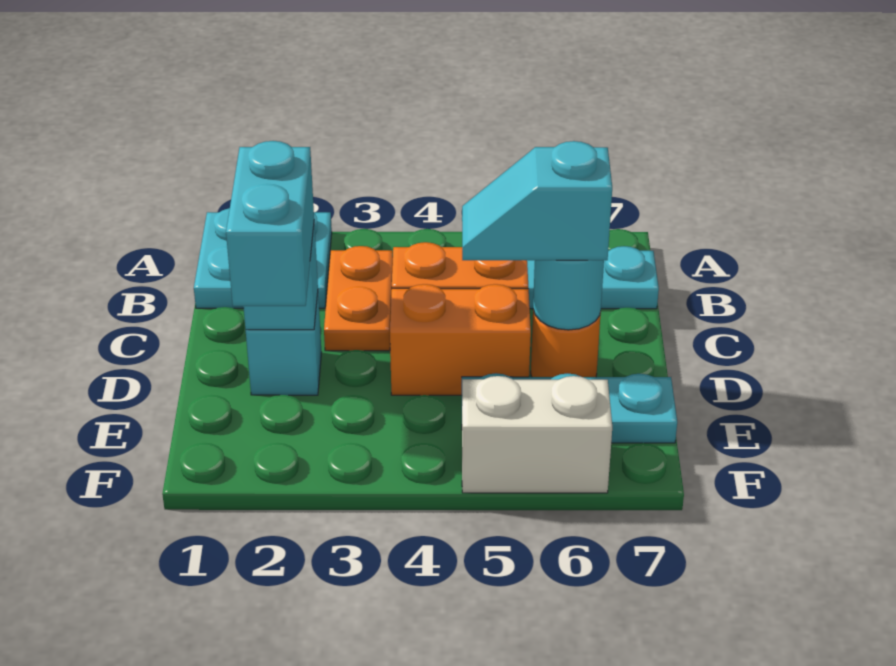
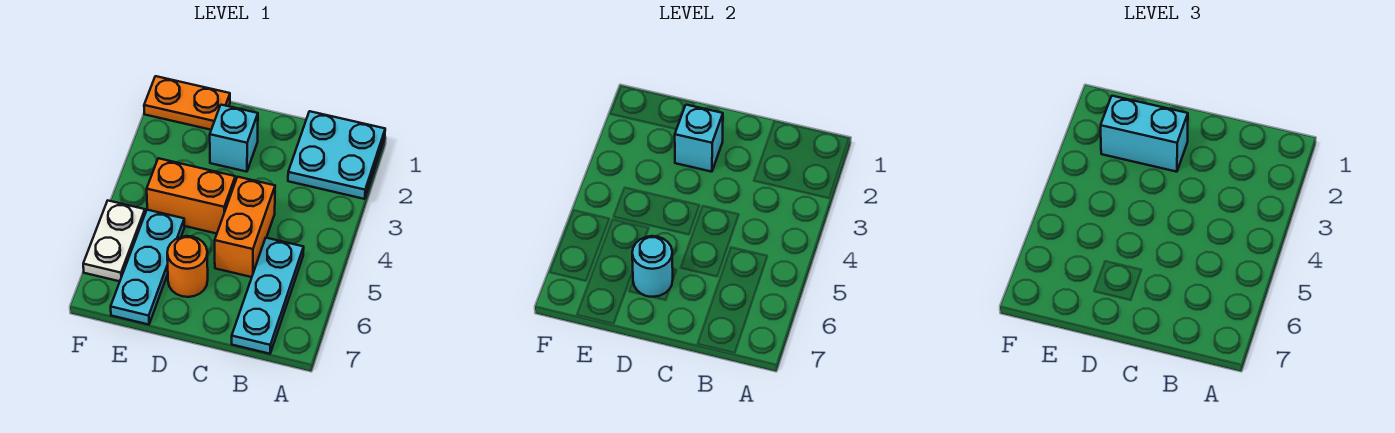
orange 1x2 plate [324,246,393,351] -> orange 1x2 plate moved to [144,76,230,130]
orange 1x2 brick [390,284,531,395] -> orange 1x2 brick turned to [147,158,235,234]
cyan 1x2 slope [462,141,612,260] -> none
white 1x2 brick [462,376,612,493] -> white 1x2 plate [83,201,145,281]

